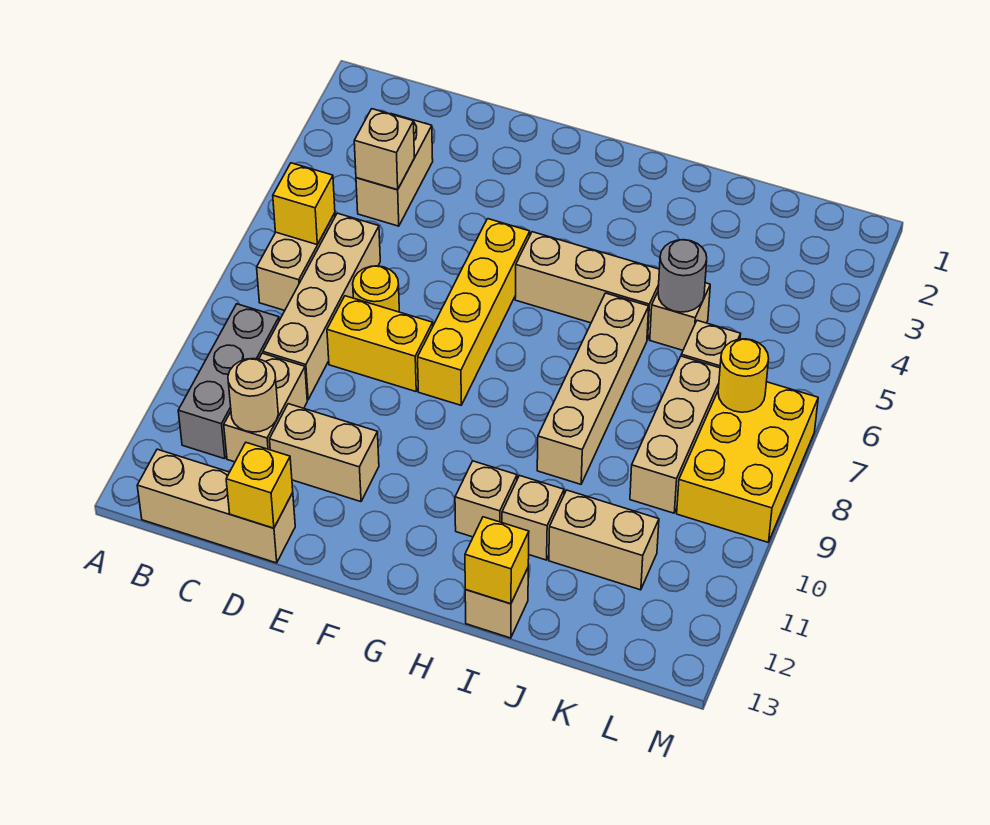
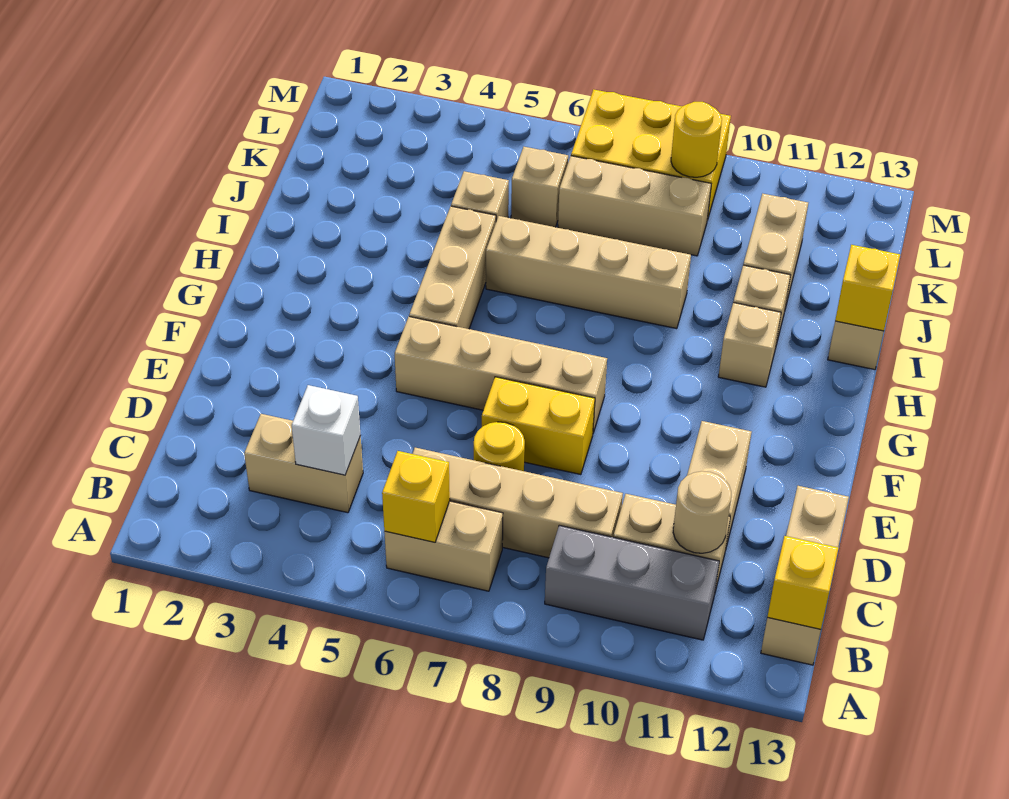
tan 1x1 brick [354,109,414,190] -> white 1x1 brick [292,385,361,475]
yellow 1x2 brick [327,296,433,391] -> yellow 1x2 brick turned to [482,377,595,475]
yellow 1x1 brick [226,443,293,528] -> yellow 1x1 brick moved to [767,536,838,629]
yellow 1x4 brick [418,219,530,405] -> tan 1x4 brick [395,317,607,433]
grey 1x1 round brick [658,240,707,312] -> none
yellow 1x1 round brick [718,339,769,412] -> yellow 1x1 round brick moved to [671,102,722,177]

